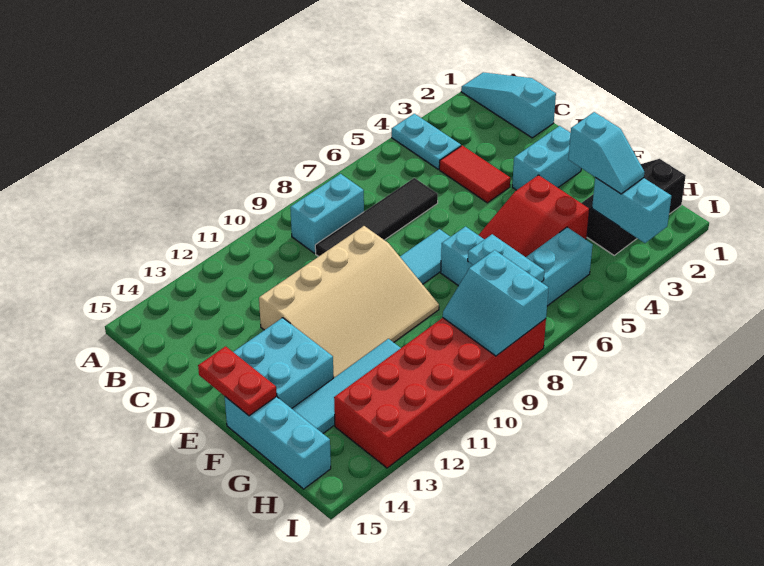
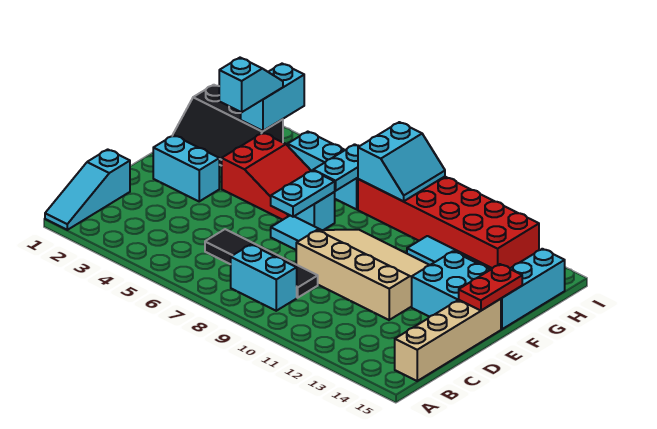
cyan 1x2 plate [392,114,461,169] -> cyan 1x2 plate moved to [271,170,335,217]
none -> tan 1x4 brick [395,299,501,381]
red 1x2 tile [439,146,510,203] -> none

